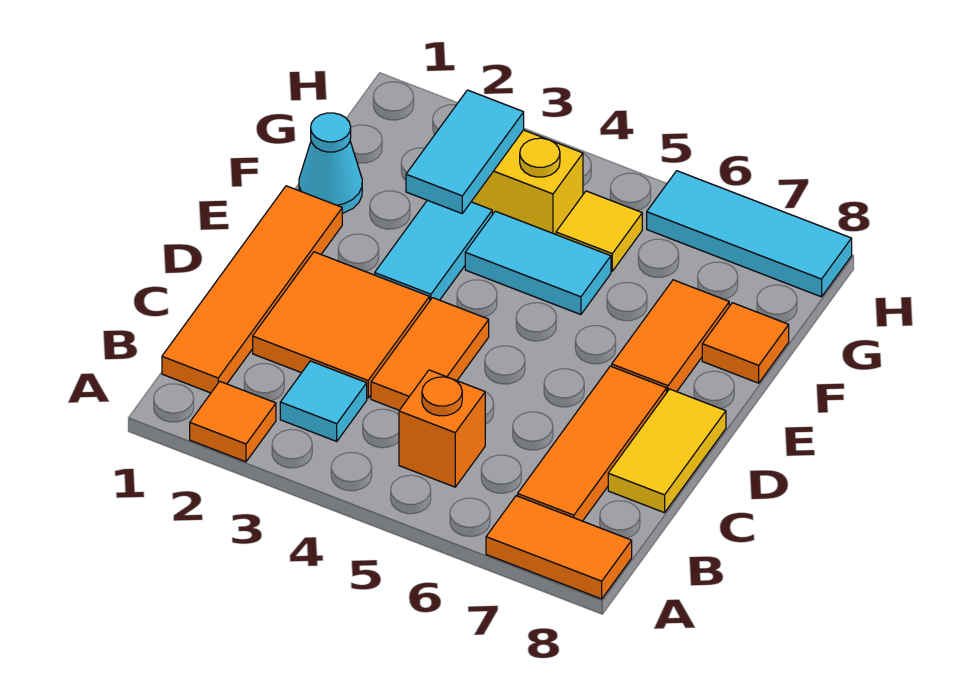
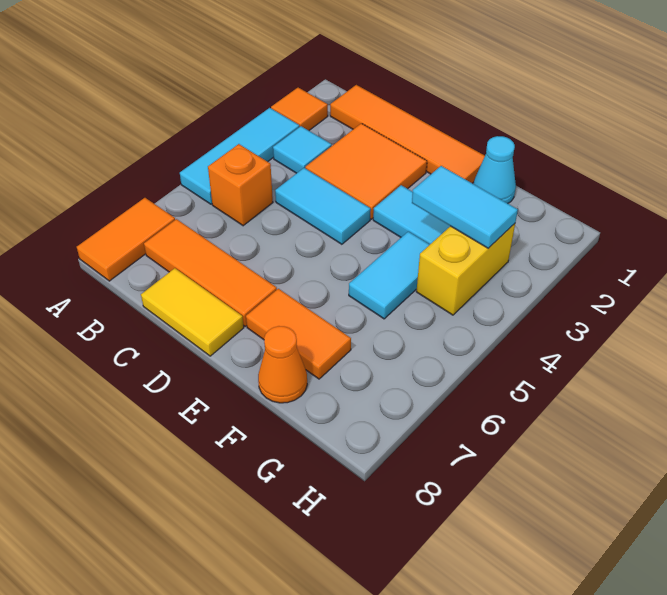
orange 1x2 tile [371,298,489,410] -> cyan 1x2 tile [275,168,371,244]
orange 1x1 tile [702,303,789,383] -> orange 1x1 cone [258,326,307,403]
yellow 1x1 tile [556,191,642,271] -> none
cyan 1x3 tile [647,171,852,297] -> cyan 1x3 tile moved to [180,108,299,204]

